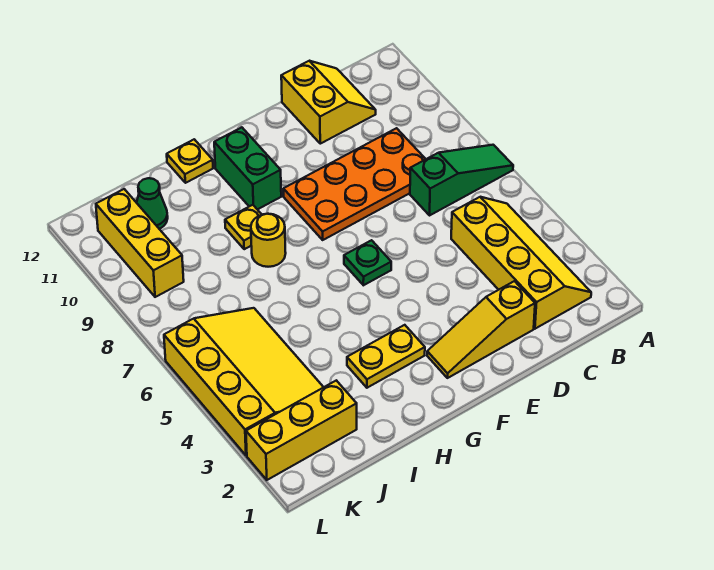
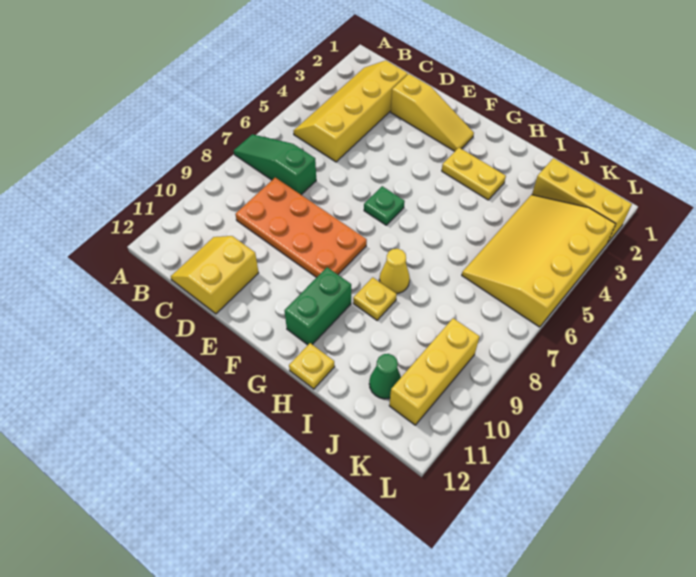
yellow 1x1 round brick [251,214,286,267] -> yellow 1x1 cone [379,249,410,294]

